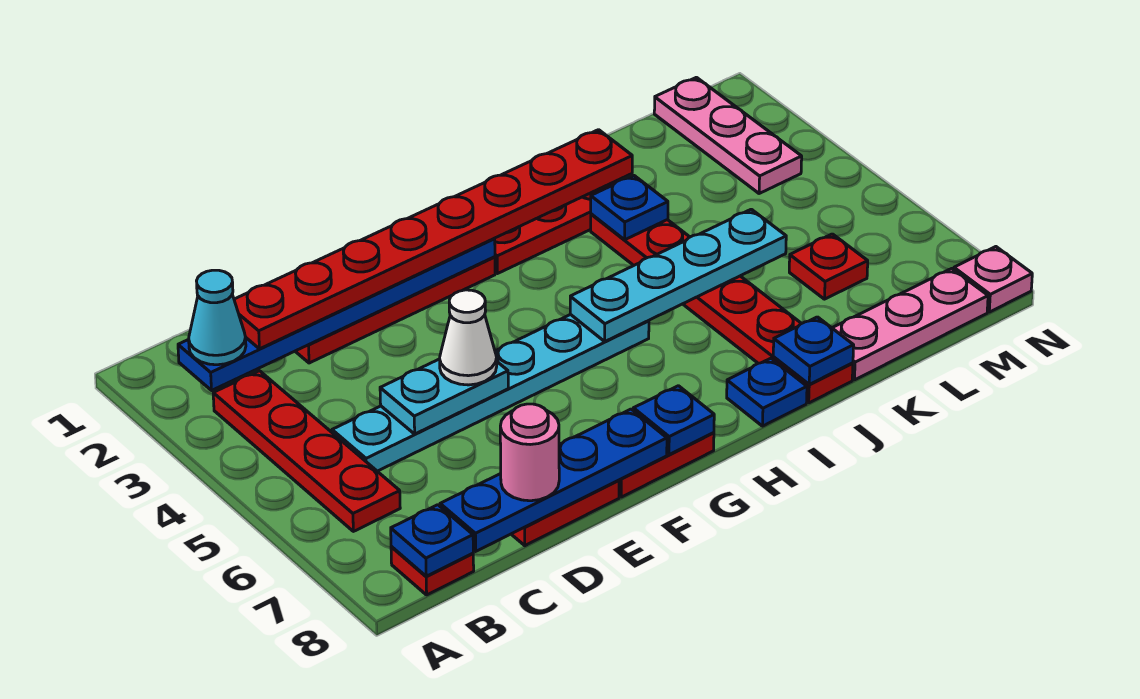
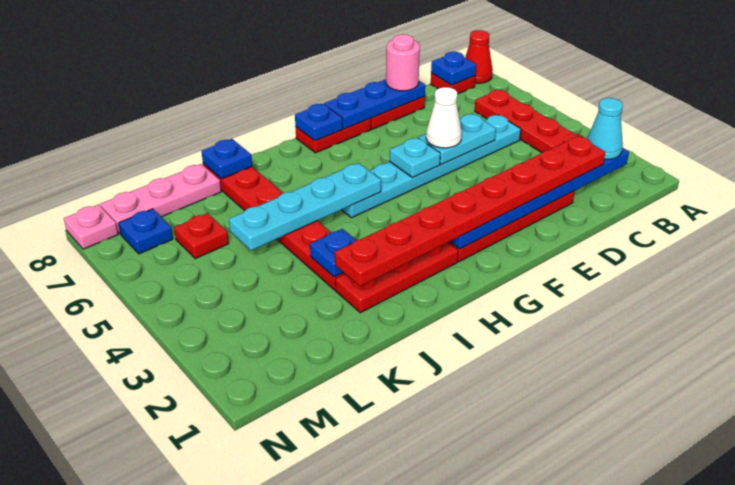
none -> red 1x1 cone [465,30,493,83]
blue 1x4 plate [440,409,667,551] -> blue 1x3 plate [324,79,425,129]
none -> cyan 1x1 plate [390,138,440,178]
blue 1x1 plate [727,358,807,426] -> blue 1x1 plate moved to [119,209,173,254]
pink 1x3 plate [654,77,802,194] -> none

